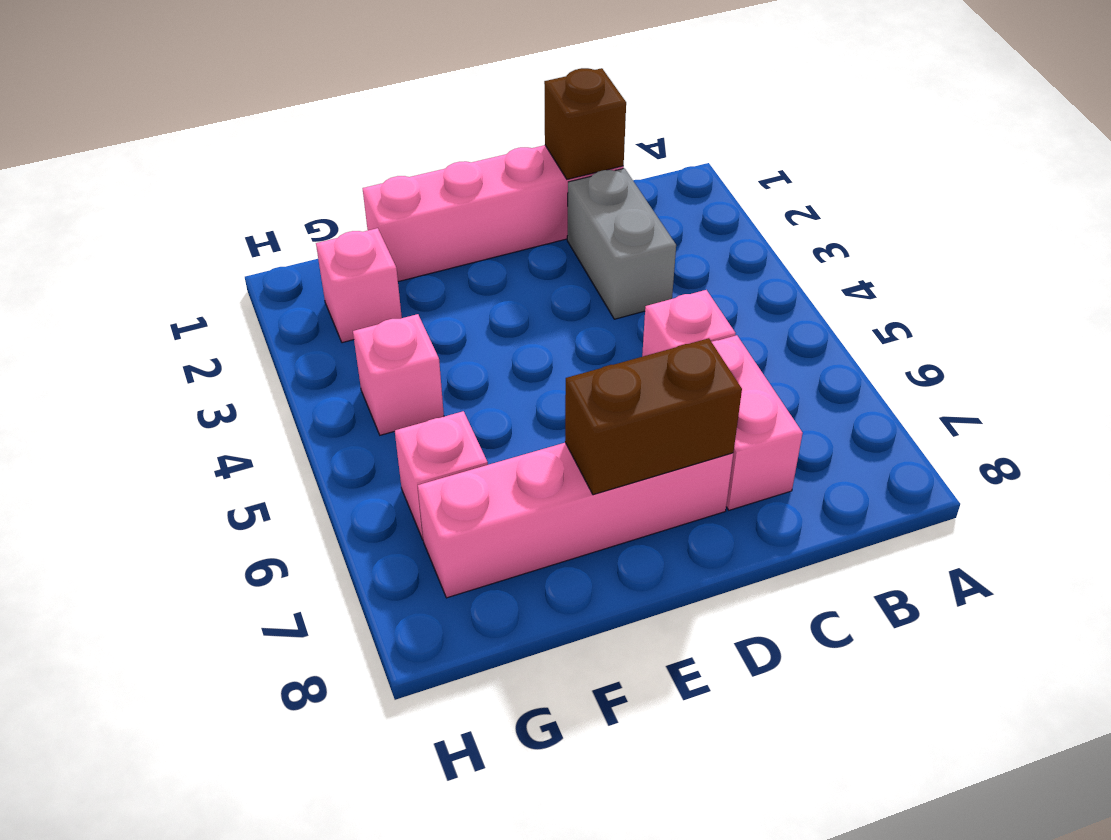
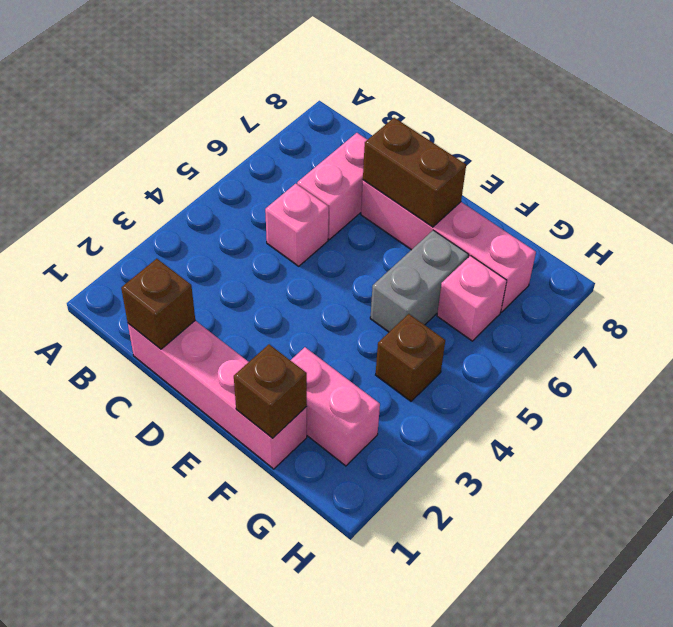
grey 1x2 brick [567,168,676,319] -> grey 1x2 brick moved to [370,230,469,332]
none -> brown 1x1 brick [234,344,307,438]
pink 1x1 brick [316,228,402,343] -> pink 1x2 brick [291,347,380,466]
pink 1x1 brick [353,314,444,435] -> brown 1x1 brick [376,314,445,401]

